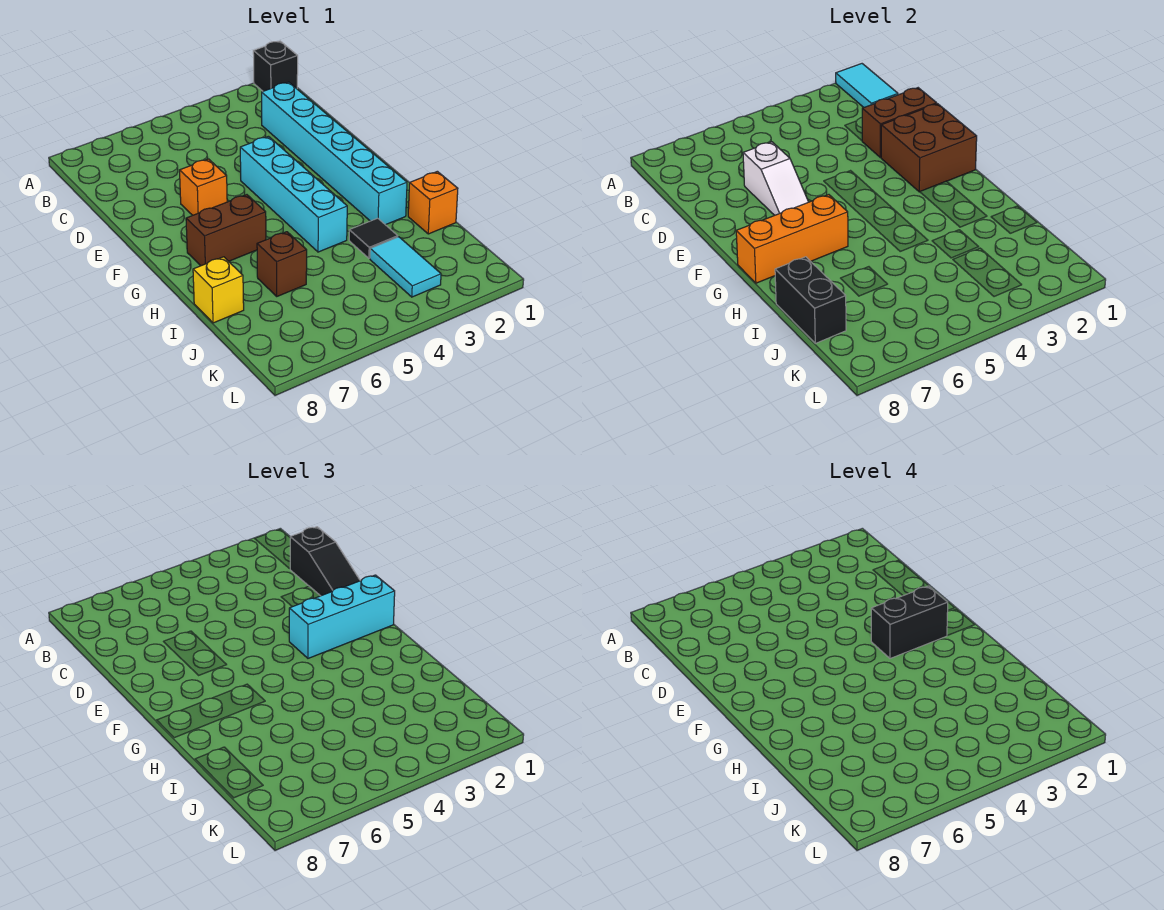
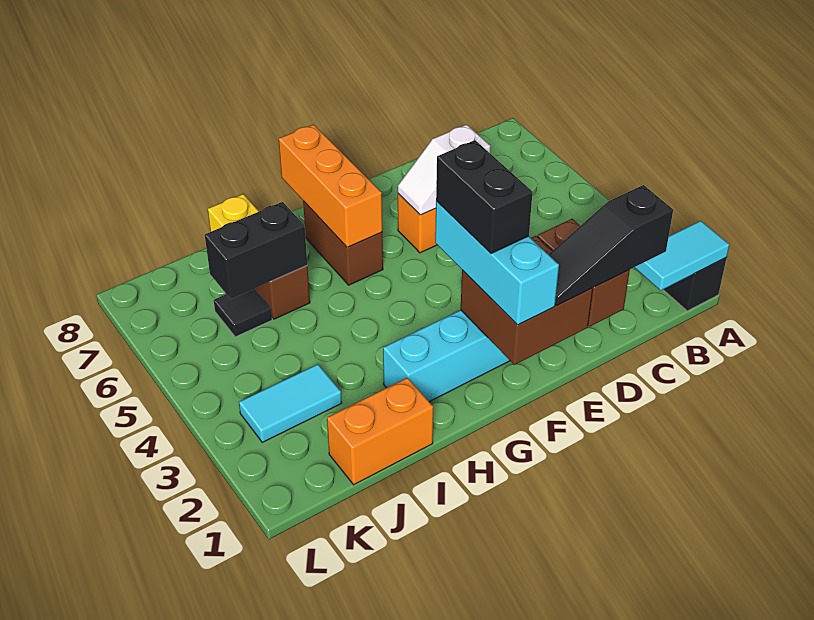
cyan 1x4 brick [240,136,347,252] -> none
orange 1x1 brick [408,171,458,234] -> orange 1x2 brick [327,378,433,485]
black 1x1 tile [349,218,398,258] -> black 1x1 tile moved to [214,289,272,337]
black 1x2 brick [775,257,846,343] -> black 1x2 brick moved to [205,202,307,299]

